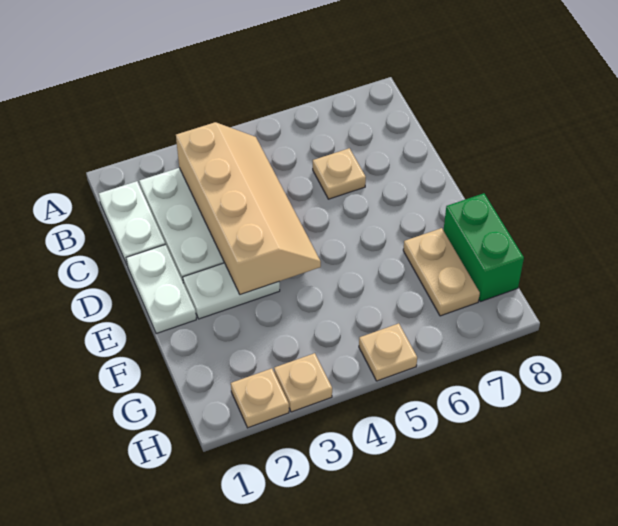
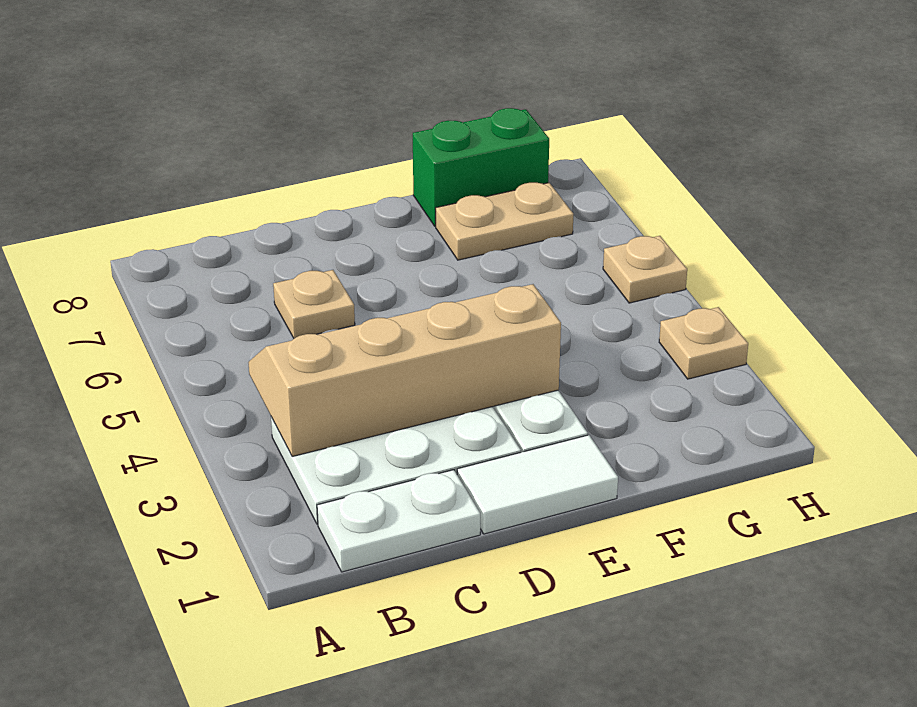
white 1x2 plate [126,244,196,334] -> white 1x2 tile [457,435,618,534]
tan 1x1 plate [231,368,289,428] -> none

